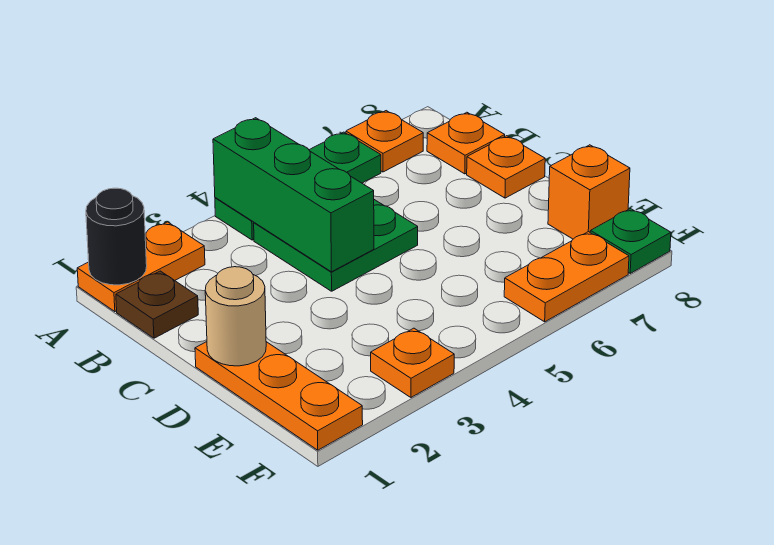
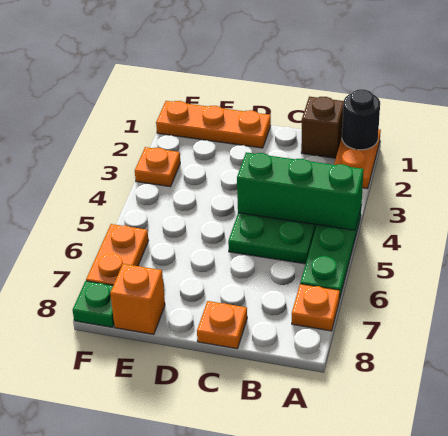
brown 1x1 plate [116,271,198,338] -> brown 1x1 brick [301,97,344,158]
orange 1x1 plate [427,112,505,174] -> none
tan 1x1 round brick [205,267,266,366] -> none

